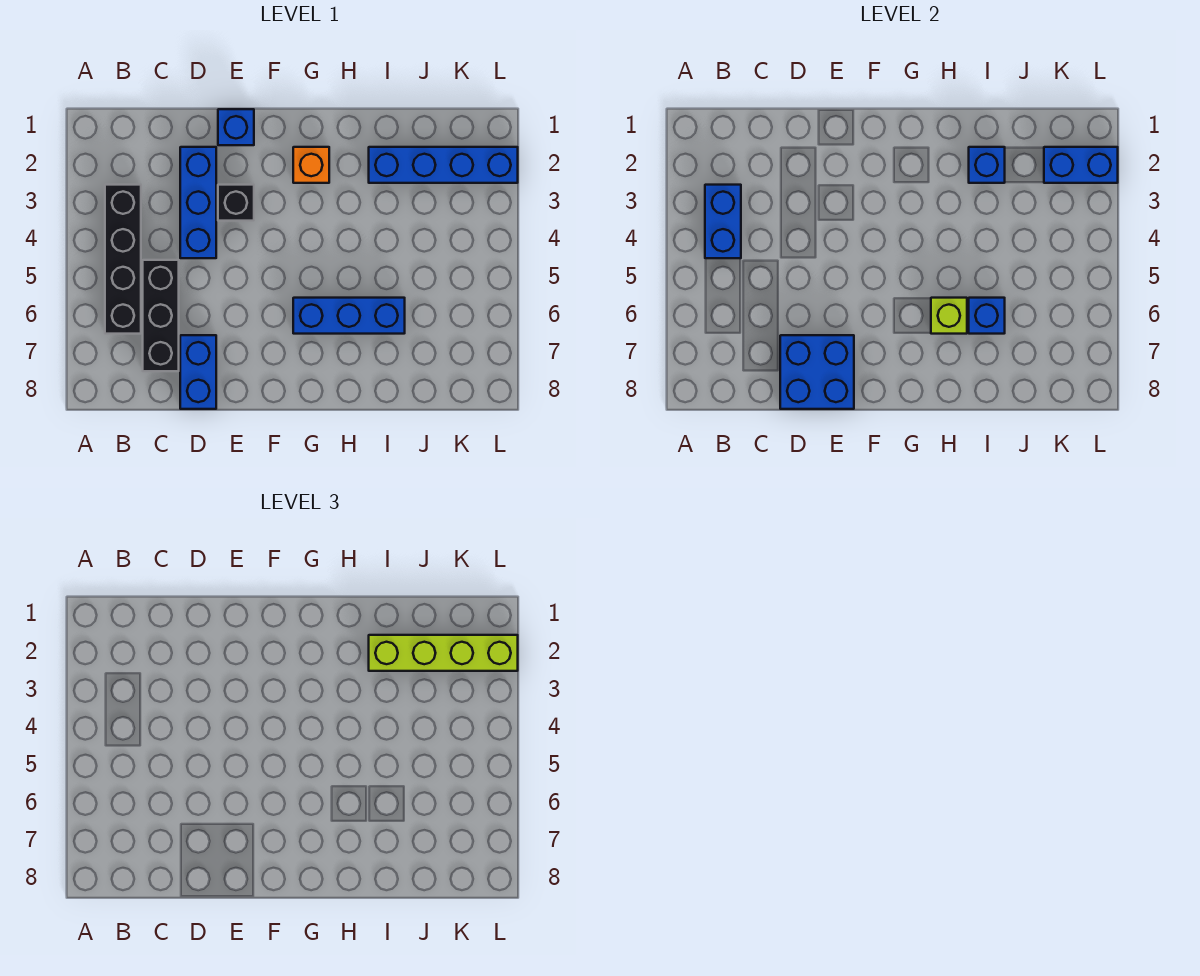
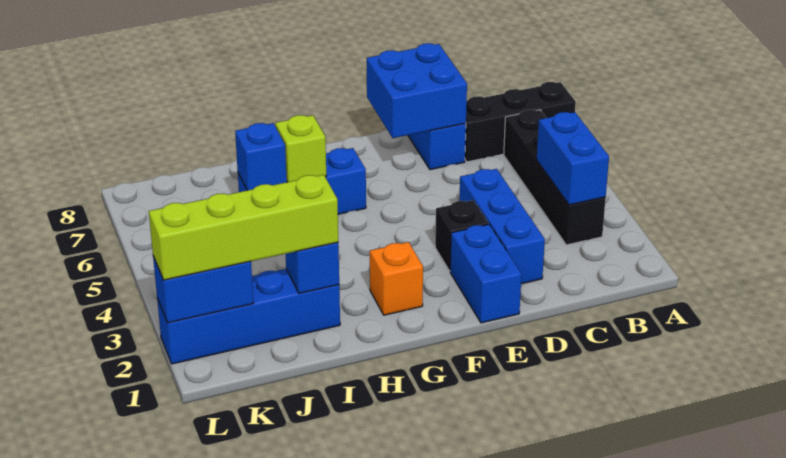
black 1x3 brick [143,260,179,371] -> black 1x3 brick turned to [465,82,576,162]
blue 1x1 brick [218,109,254,145] -> blue 1x2 brick [450,224,522,323]

